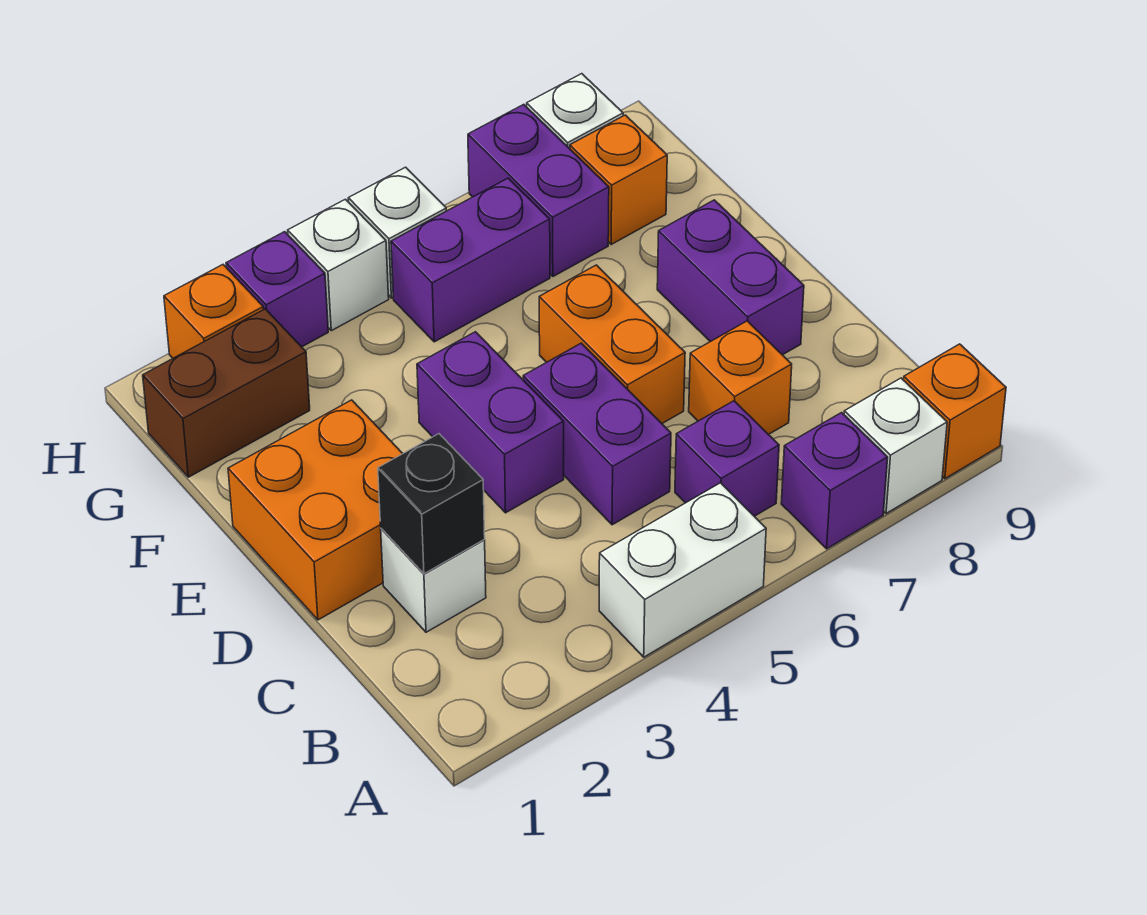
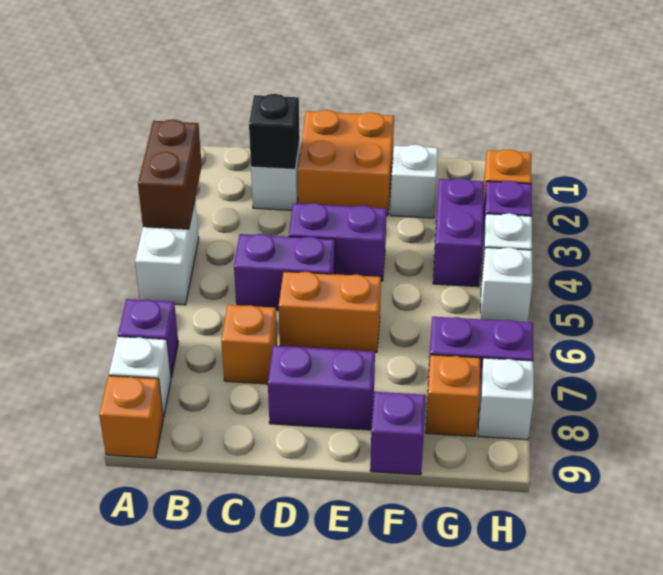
purple 1x1 brick [675,401,779,516] -> purple 1x1 brick moved to [370,392,426,475]
none -> white 1x1 brick [390,145,438,218]
brown 1x2 brick [143,309,310,477] -> brown 1x2 brick moved to [138,119,202,229]
purple 1x2 brick [391,178,550,342] -> purple 1x2 brick moved to [433,178,484,287]

